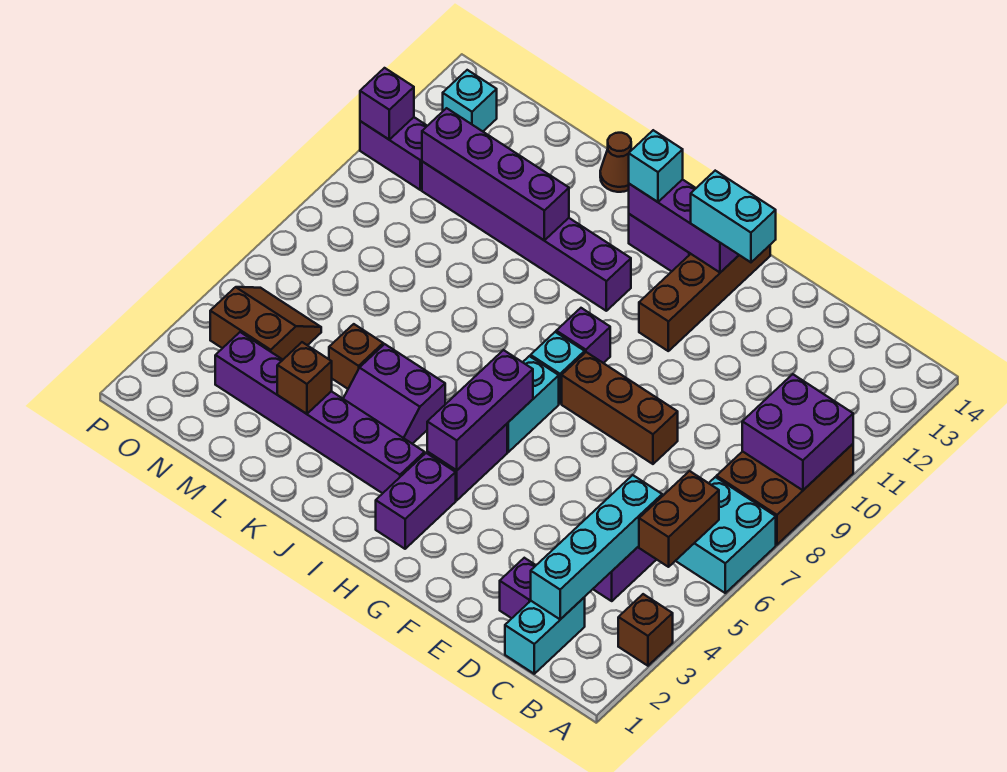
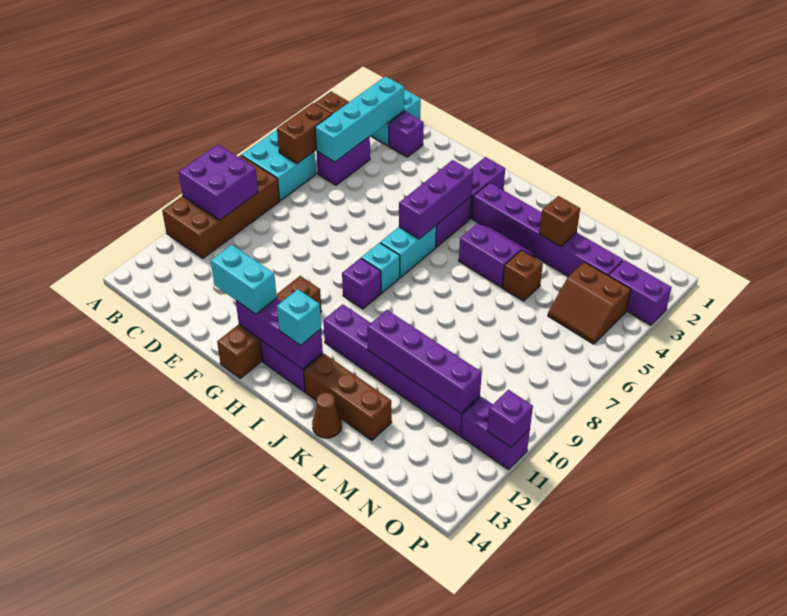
brown 2x3 brick [717,444,853,545] -> brown 2x4 brick [162,155,279,258]
brown 1x3 brick [562,352,678,464] -> brown 1x3 brick moved to [304,354,392,440]
none -> purple 1x2 brick [609,260,672,325]
cyan 1x1 brick [443,70,497,131] -> none

